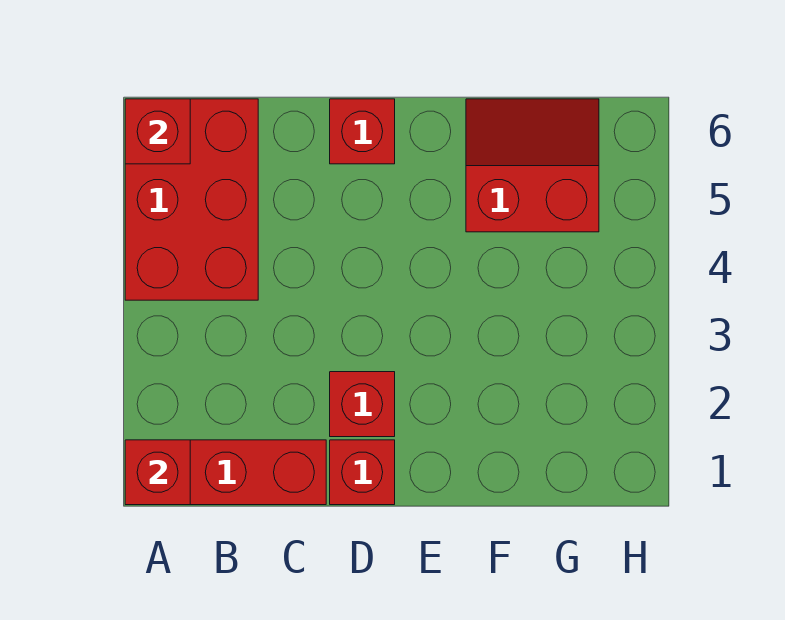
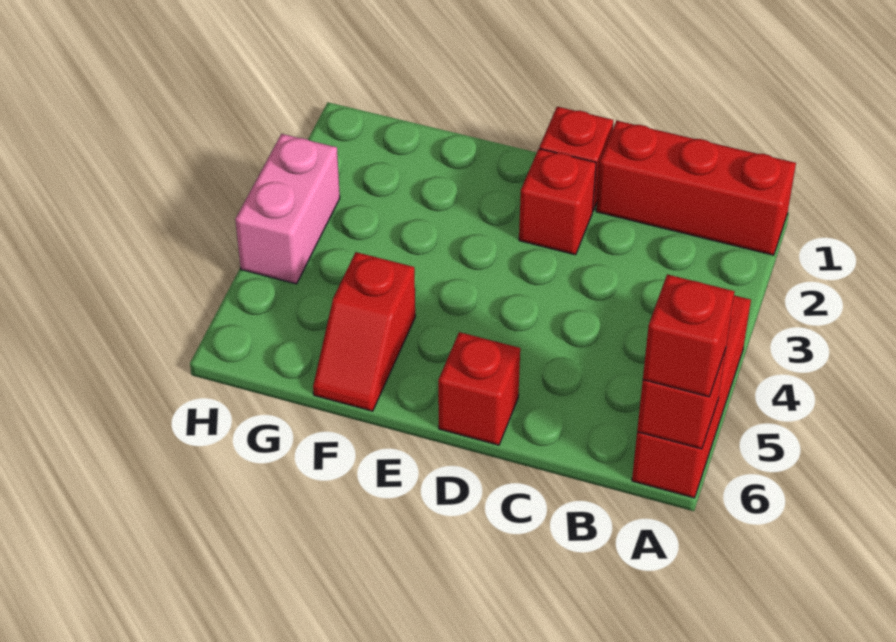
red 1x1 brick [125,440,190,505] -> red 1x1 brick moved to [643,274,734,397]
red 2x3 brick [125,99,258,300] -> red 1x3 brick [632,295,751,498]
red 2x2 slope [466,99,599,232] -> red 1x2 slope [313,252,415,411]
none -> pink 1x2 brick [235,134,340,284]

